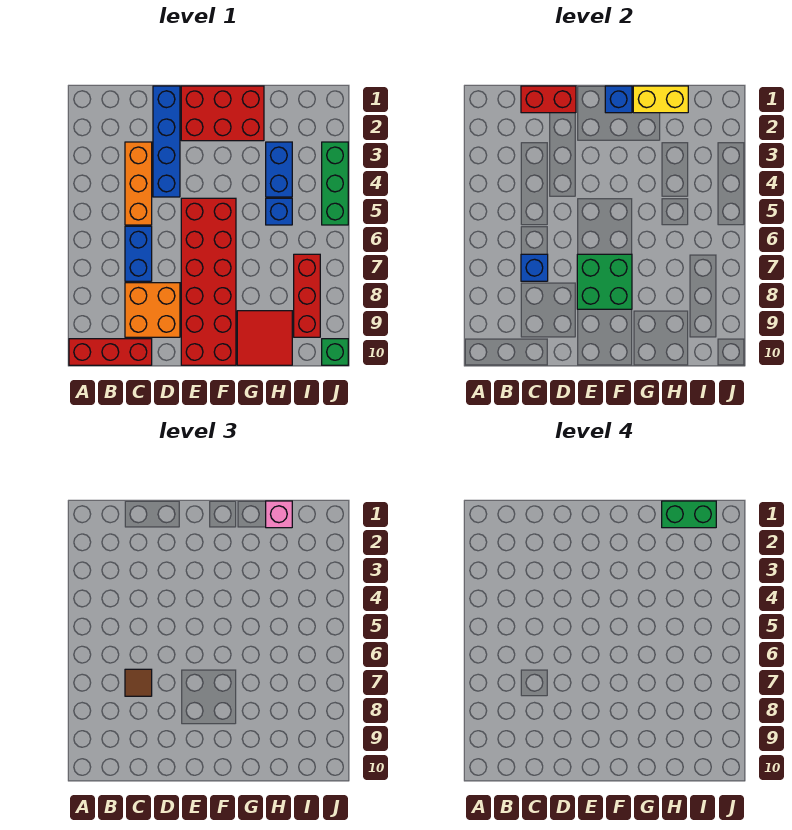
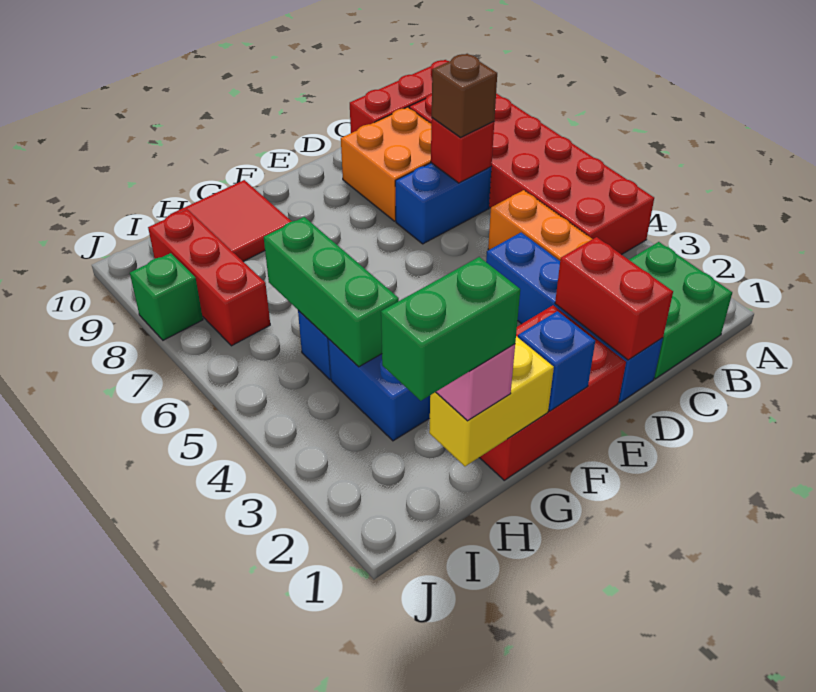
red 1x2 brick [521,86,576,113] -> red 1x2 brick turned to [555,237,673,360]
blue 1x2 brick [125,226,152,281] -> blue 1x2 brick turned to [395,163,491,244]
blue 1x1 brick [521,254,548,281] -> red 1x1 brick [431,118,494,183]
brown 1x1 tile [125,669,152,696] -> brown 1x1 brick [432,54,497,137]
red 2x6 brick [181,198,236,365] -> red 2x6 brick moved to [409,93,654,255]
green 2x2 brick [577,254,632,309] -> green 2x2 brick moved to [629,242,732,379]
green 1x3 brick [322,142,348,225] -> green 1x3 brick moved to [264,217,399,367]
green 1x1 brick [322,339,348,365] -> green 1x1 brick moved to [130,253,203,340]

